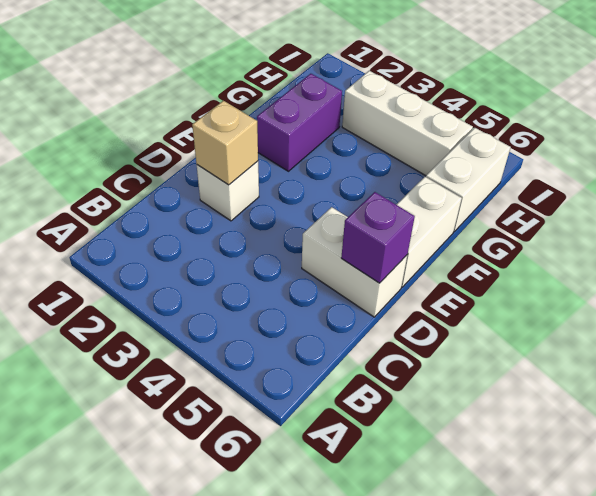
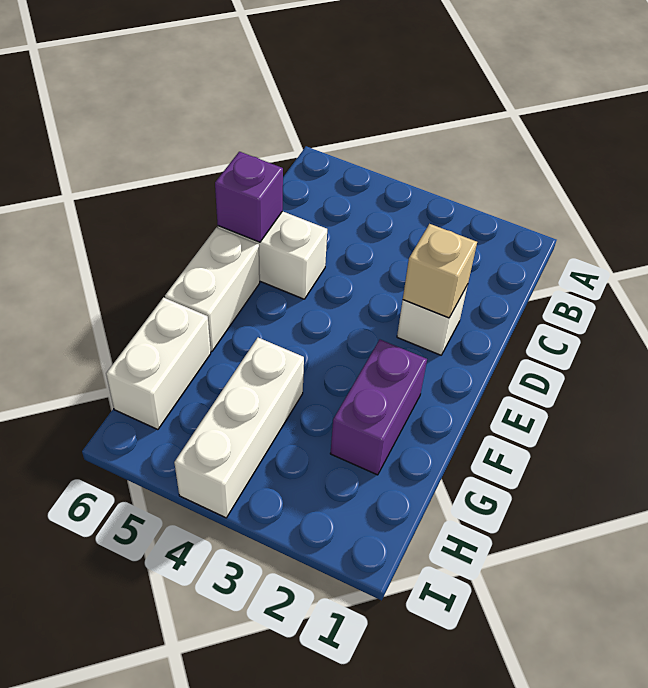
white 1x3 brick [342,71,473,176] -> white 1x3 brick turned to [174,338,304,518]

